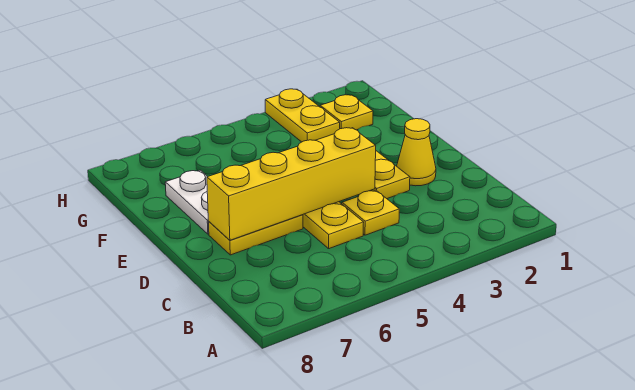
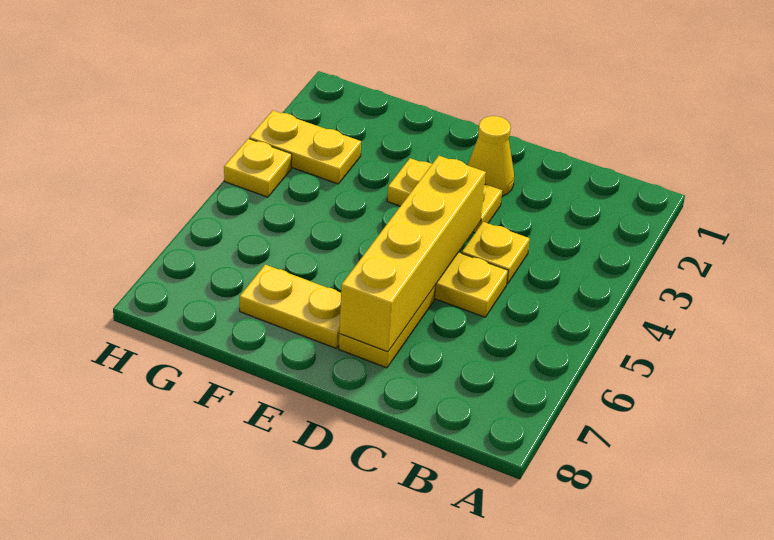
white 1x2 plate [165,170,209,234] -> yellow 1x2 plate [240,265,341,348]
yellow 1x1 plate [320,95,373,130] -> yellow 1x1 plate moved to [224,139,292,197]

